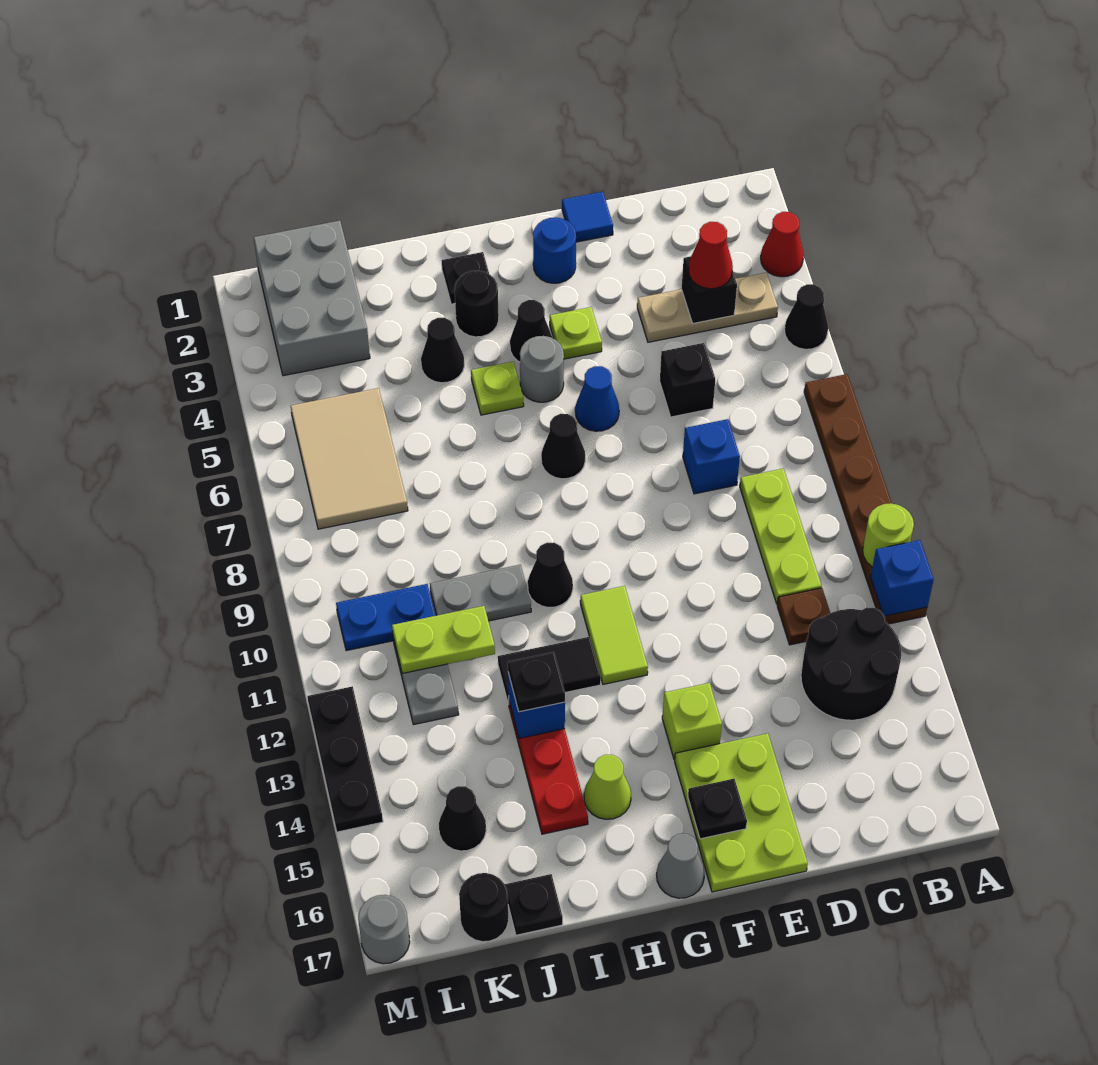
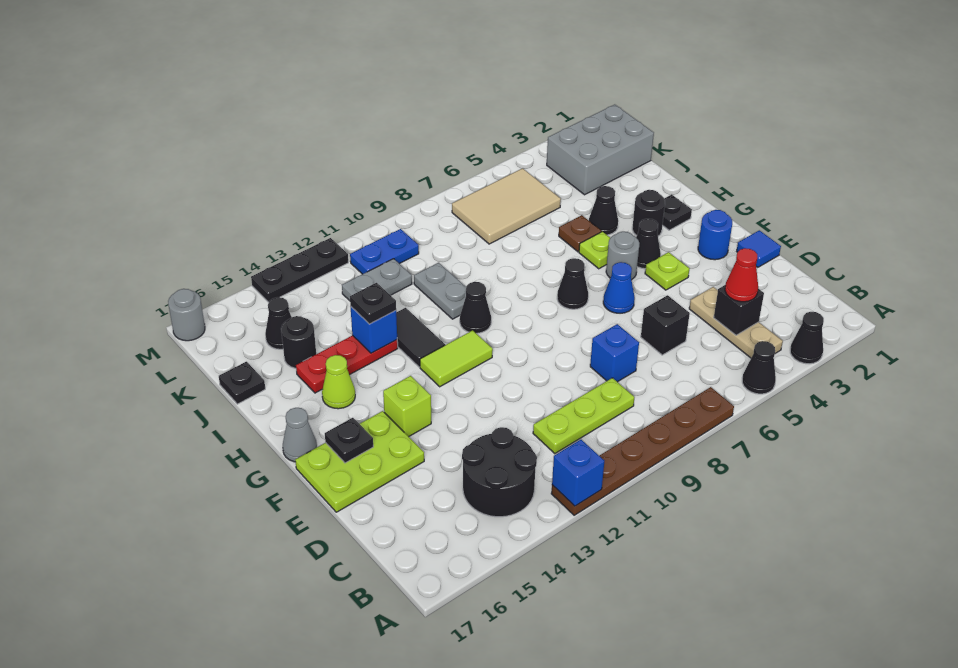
red 1x1 cone [761,212,804,277] -> black 1x1 cone [790,312,824,364]
lime 1x1 round brick [863,503,914,567] -> none
brown 1x1 plate [777,588,830,645] -> brown 1x1 plate moved to [559,215,601,252]
lime 1x2 plate [392,606,495,673] -> none
blue 1x2 plate [336,584,435,651] -> blue 1x2 plate turned to [350,229,419,274]
black 1x1 round brick [459,873,509,942] -> black 1x1 round brick moved to [281,316,316,368]

